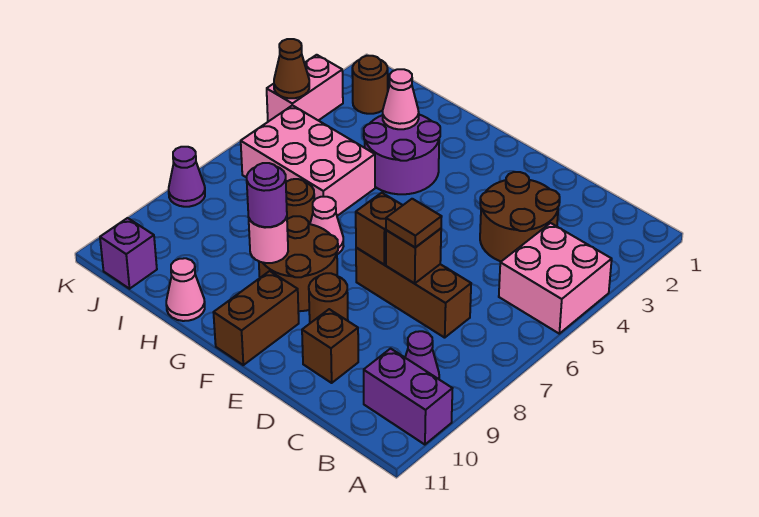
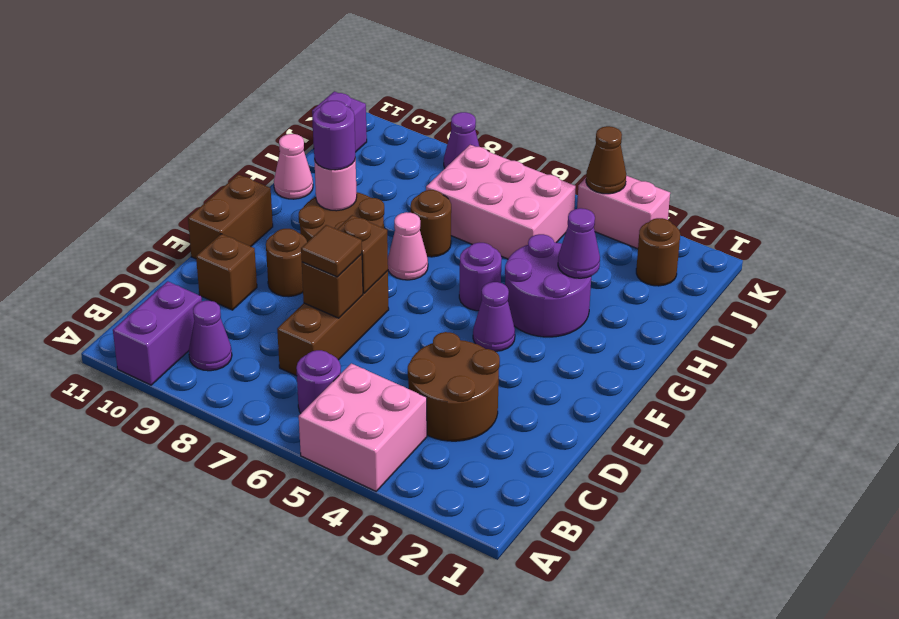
none -> purple 1x1 round brick [296,350,341,413]
none -> purple 1x1 cone [473,282,515,352]
brown 1x2 brick [213,271,299,365] -> brown 1x2 brick turned to [188,175,273,259]
none -> purple 1x1 round brick [459,243,502,311]
pink 1x1 cone [383,69,419,129] -> purple 1x1 cone [558,208,600,278]
pink 2x3 brick [241,105,375,216] -> pink 2x3 brick turned to [426,145,576,259]

